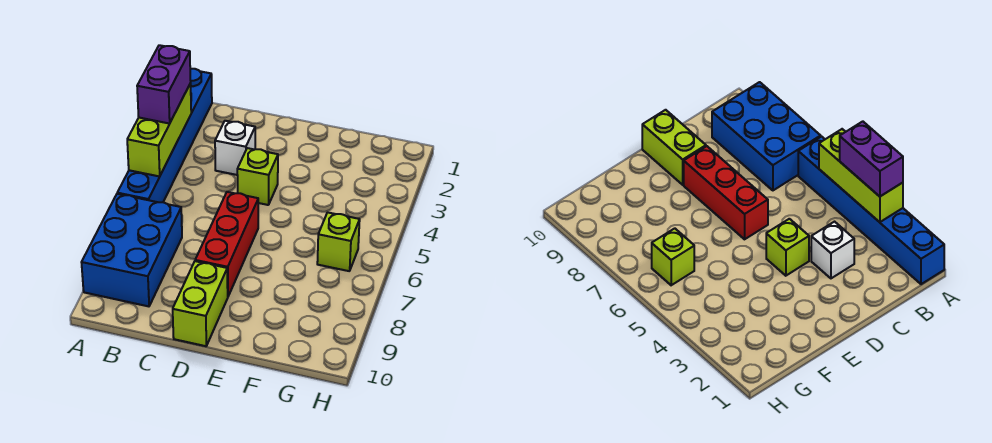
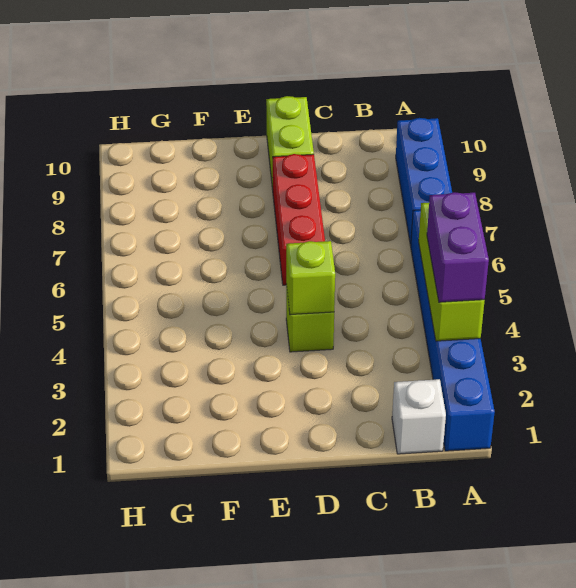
blue 2x3 brick [81,194,182,306] -> blue 1x3 brick [396,118,452,246]
white 1x1 brick [215,121,255,175] -> white 1x1 brick moved to [392,379,446,454]
lime 1x1 brick [317,212,360,271] -> lime 1x1 brick moved to [286,241,335,315]

